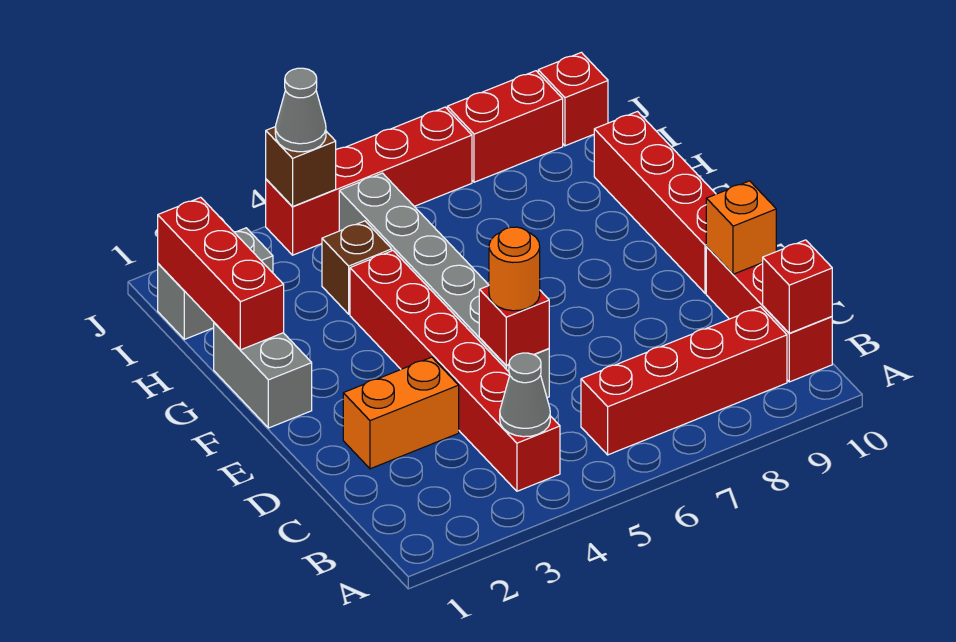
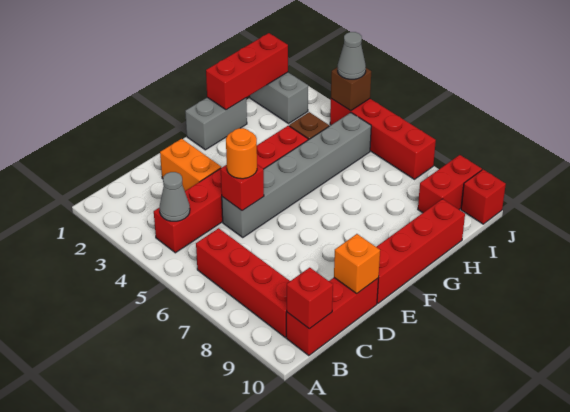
red 1x2 brick [447,71,563,182] -> red 1x2 brick turned to [418,155,482,213]

